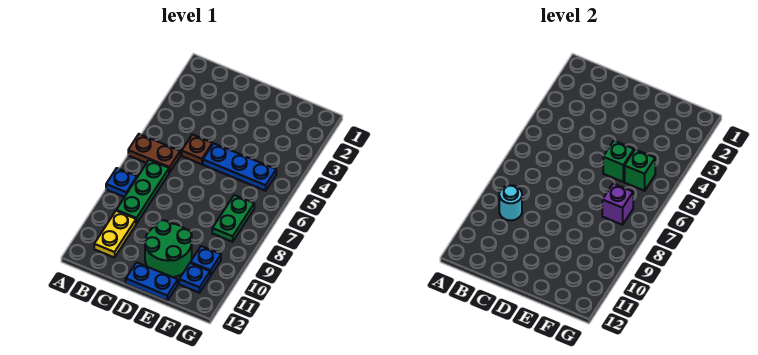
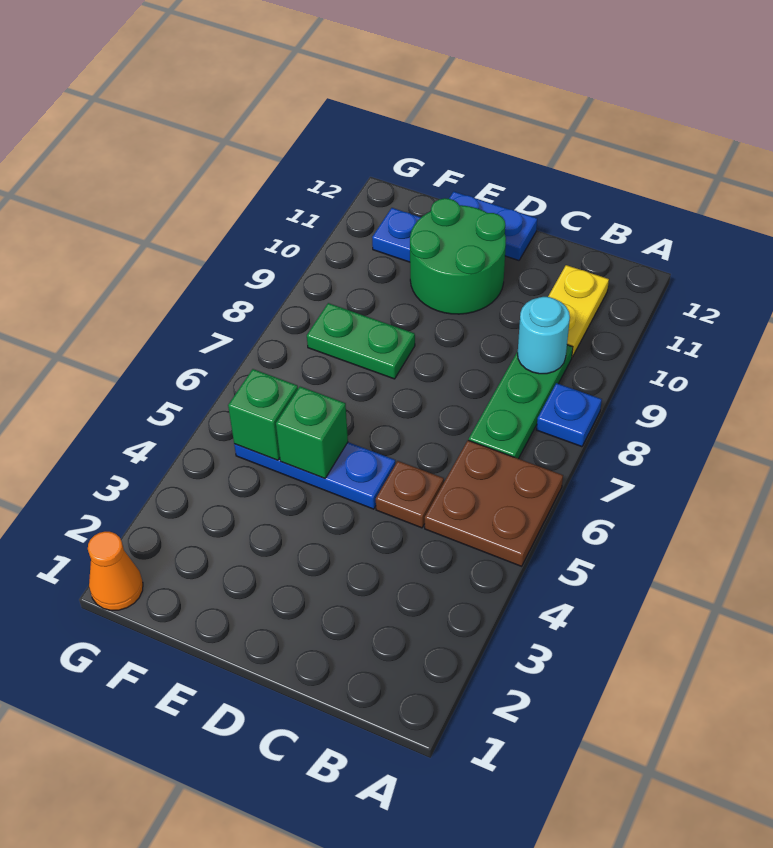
brown 1x2 plate [128,134,180,173] -> brown 2x2 plate [425,440,563,566]
green 1x2 plate [212,195,254,242] -> green 1x2 plate turned to [307,303,415,379]
purple 1x1 brick [602,184,633,225] -> none
blue 1x1 plate [190,246,221,276] -> none
none -> orange 1x1 cone [88,532,143,610]

